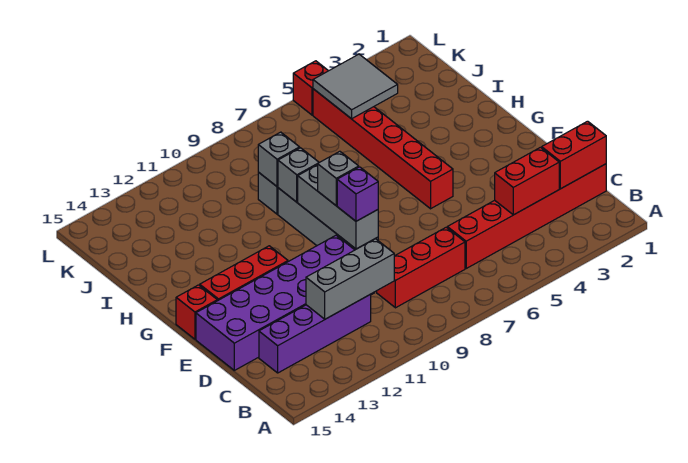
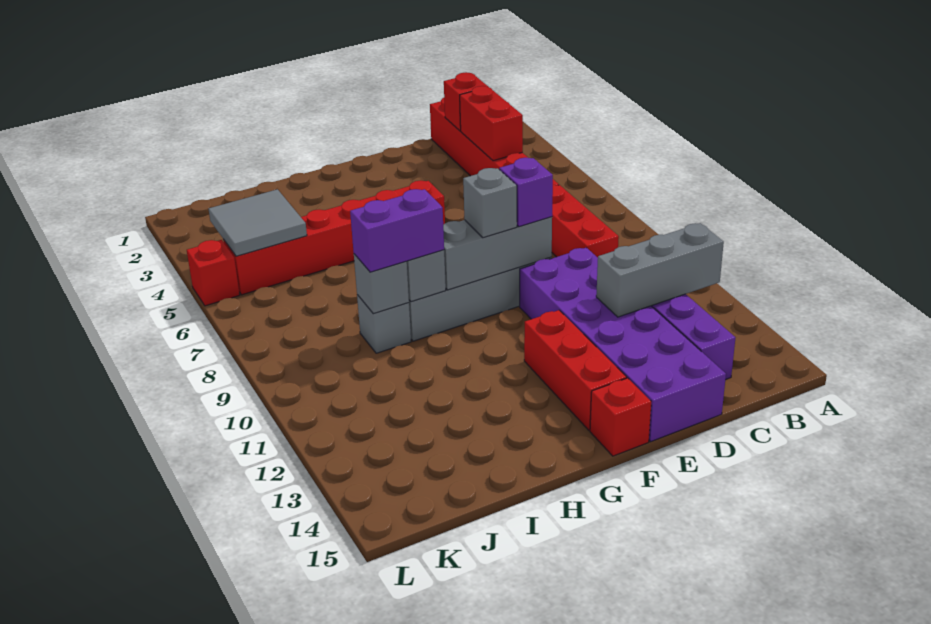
red 1x2 brick [542,121,606,189] -> red 1x1 brick [444,72,488,131]
grey 1x3 brick [306,239,394,319] -> grey 1x3 brick turned to [596,223,724,317]
none -> purple 1x2 brick [350,189,444,272]

